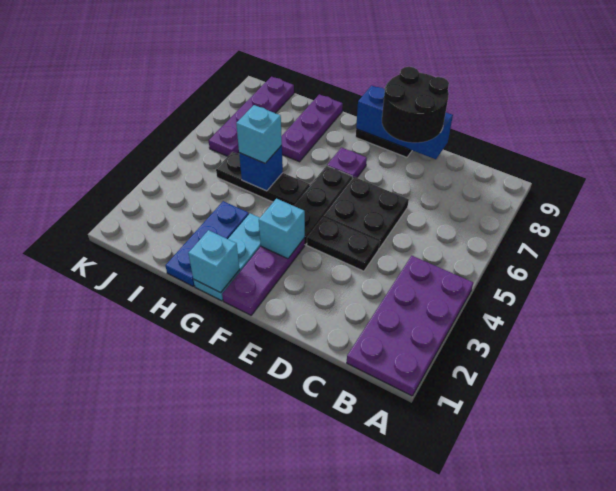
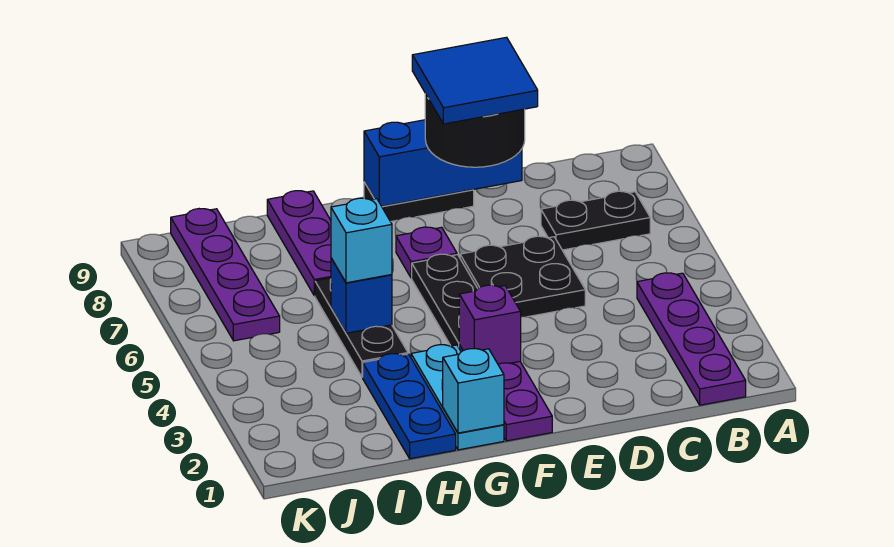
purple 2x4 plate [347,256,473,396] -> purple 1x4 plate [637,273,746,405]
black 1x2 plate [307,217,380,271] -> black 1x2 plate moved to [541,191,650,250]
none -> blue 2x2 tile [412,37,538,124]
cyan 1x1 brick [259,199,305,259] -> purple 1x1 brick [459,285,521,364]
black 1x3 plate [216,152,310,206] -> black 1x3 plate turned to [315,278,408,377]

